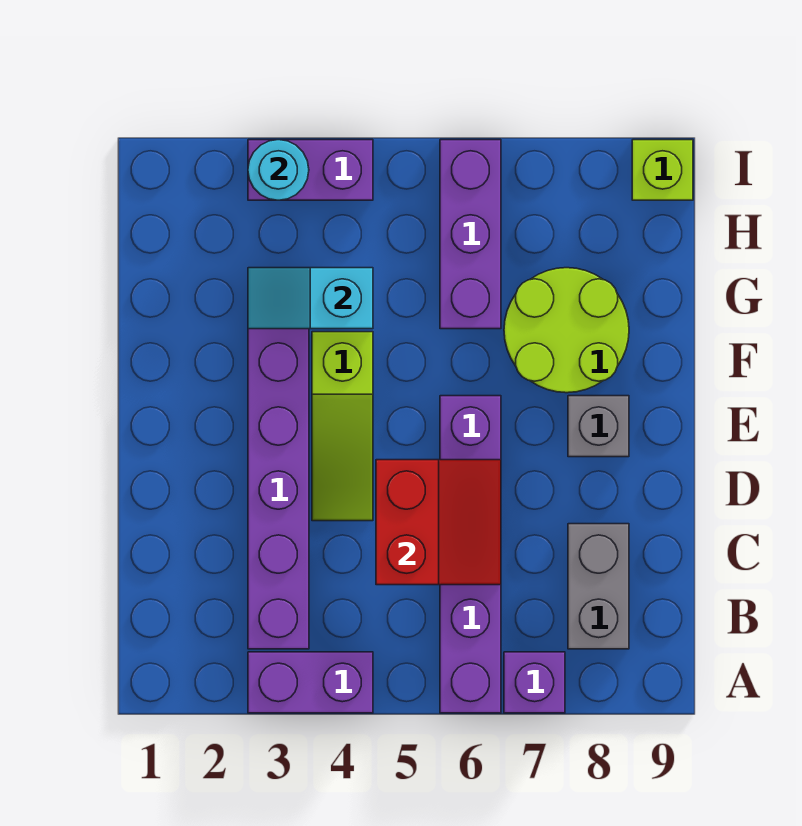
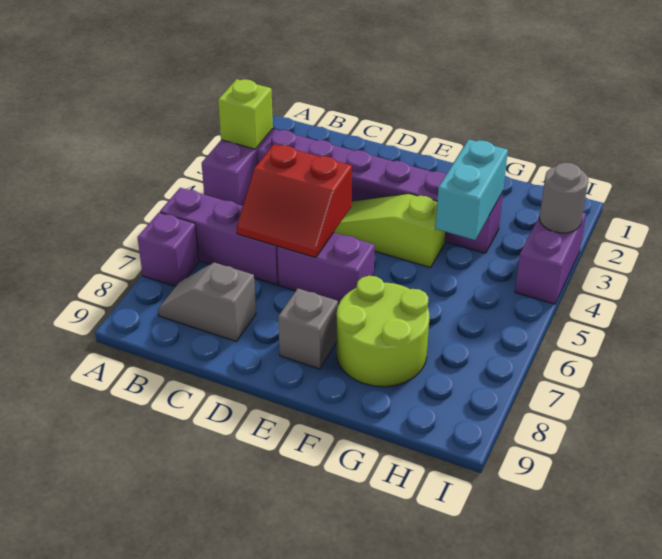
grey 1x2 brick [568,524,629,649] -> grey 1x2 slope [158,262,256,341]
cyan 1x2 slope [248,268,373,329] -> cyan 1x2 brick [435,140,508,240]
purple 1x3 brick [440,140,501,329] -> none
cyan 1x1 round brick [248,140,309,200] -> grey 1x1 round brick [539,163,588,233]
lime 1x1 brick [632,140,693,200] -> lime 1x1 brick moved to [218,79,273,149]

